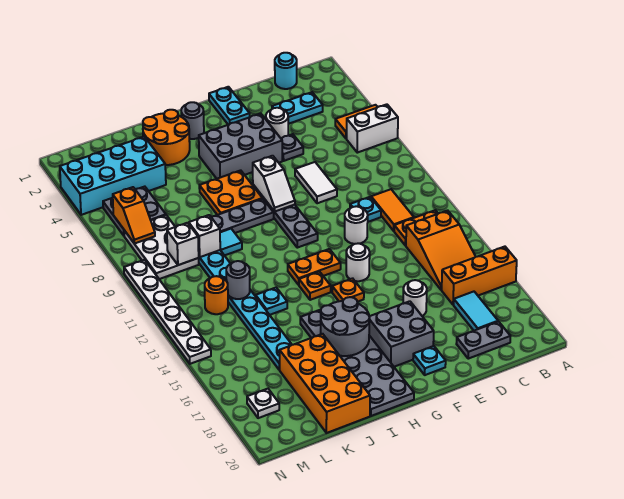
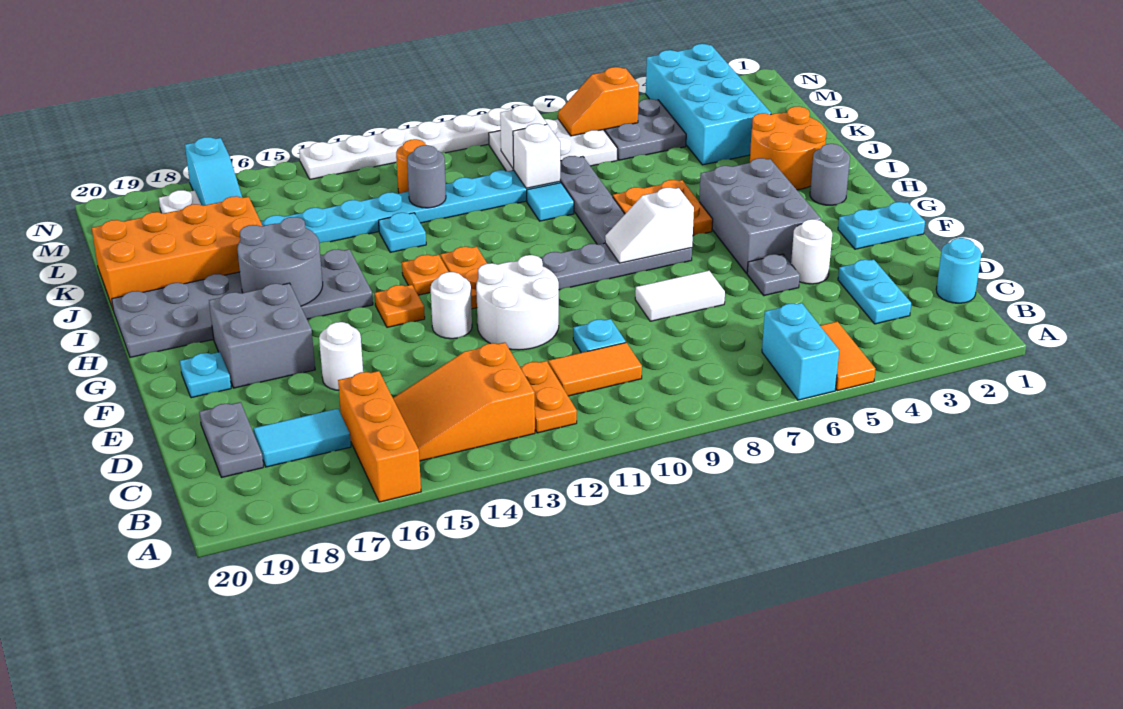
white 1x2 brick [347,104,398,153] -> cyan 1x2 brick [762,303,839,400]
white 1x1 round brick [345,206,368,244] -> white 2x2 round brick [476,255,559,350]
none -> cyan 1x3 slope [185,137,242,205]

